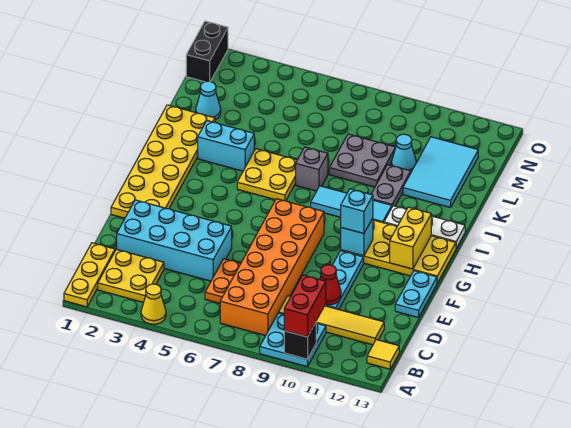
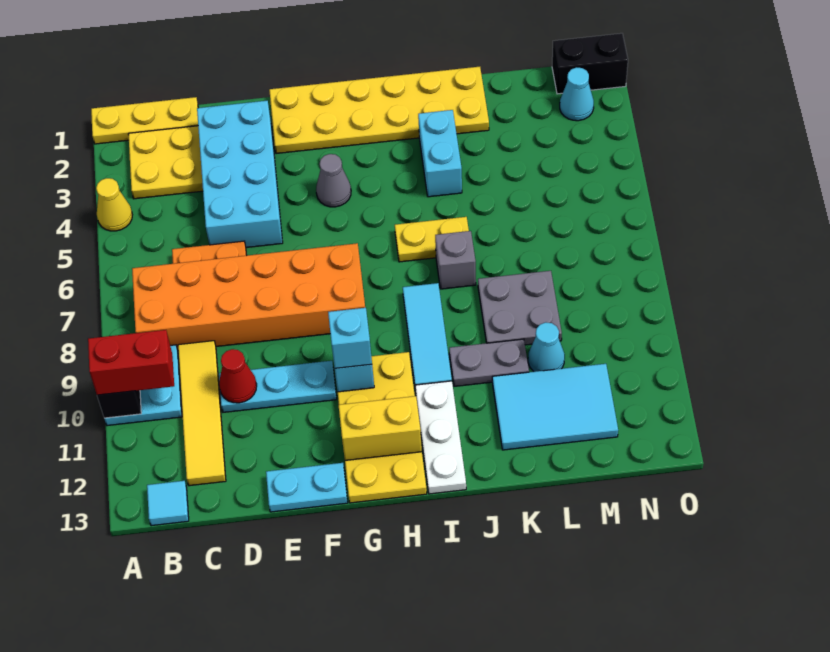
yellow 1x1 tile [367,340,399,369] -> cyan 1x1 tile [147,481,189,526]
none -> grey 1x1 cone [316,154,351,207]
yellow 2x2 plate [237,149,297,201] -> yellow 1x2 plate [395,217,469,262]
cyan 1x1 cone [196,81,221,120] -> cyan 1x1 cone moved to [560,67,594,121]

